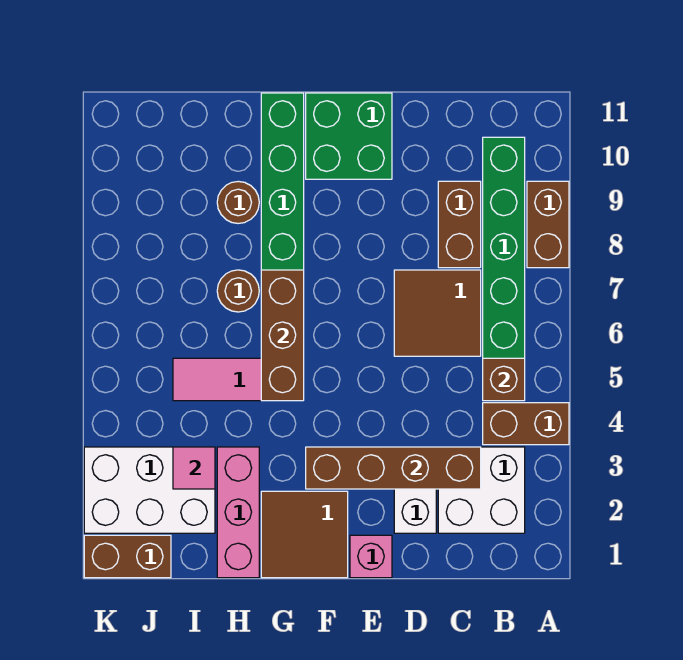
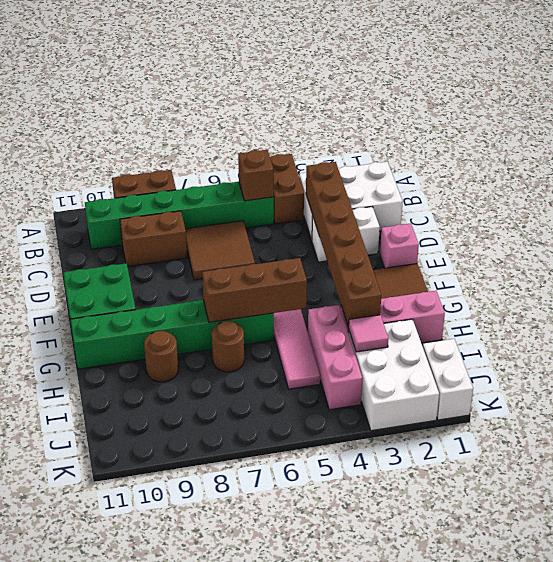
white 2x2 brick [438,447,525,533] -> white 2x3 brick [299,162,403,240]
brown 1x4 brick [306,447,481,489] -> brown 1x6 brick [306,162,381,327]
none -> pink 1x3 brick [308,305,362,410]
brown 1x2 brick [84,535,171,578] -> white 1x2 brick [423,339,473,420]

